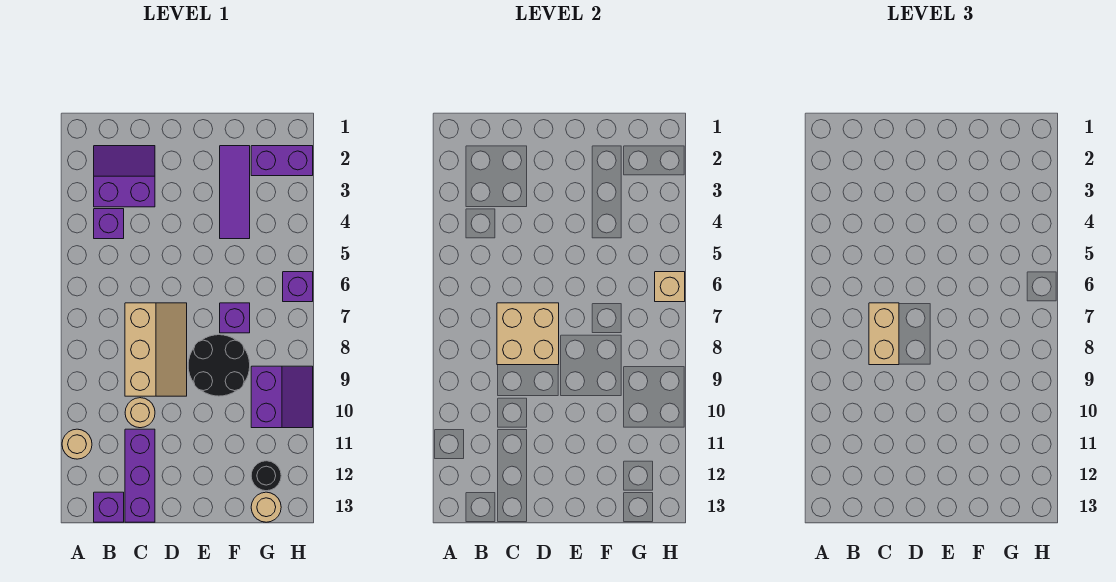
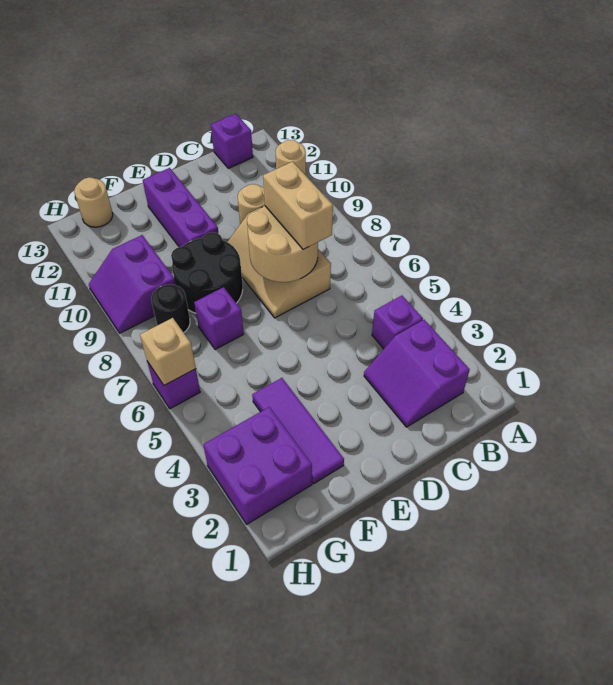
purple 2x2 slope [94,146,155,207] -> purple 2x2 slope turned to [364,320,470,427]
tan 2x2 brick [497,303,559,365] -> tan 2x2 round brick [247,206,318,282]
purple 1x3 brick [125,429,155,522] -> purple 1x3 brick moved to [143,168,218,247]
purple 1x2 brick [251,146,313,176] -> purple 2x2 brick [203,407,312,524]
black 1x1 round brick [251,461,281,491] -> black 1x1 round brick moved to [151,284,190,333]

